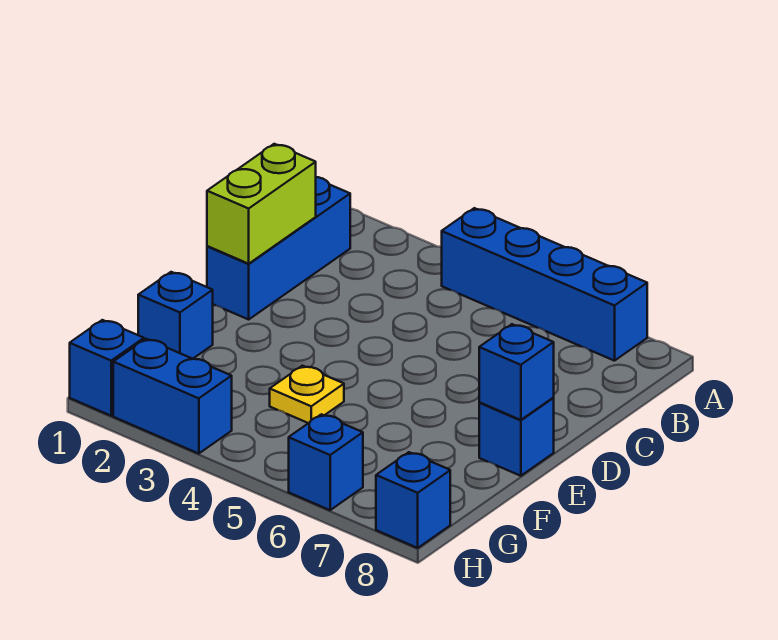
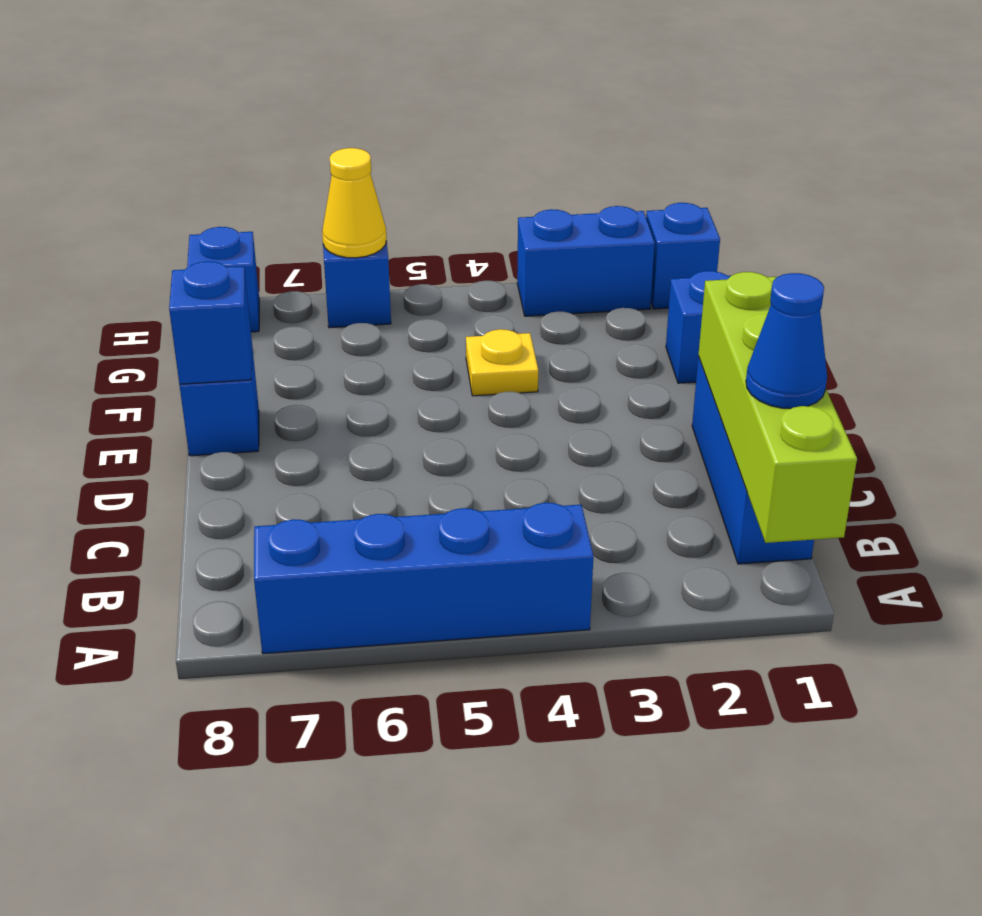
none -> blue 1x1 cone [746,273,827,409]
lime 1x2 brick [207,144,316,264] -> lime 1x4 brick [698,272,857,543]
none -> yellow 1x1 cone [322,148,386,258]

